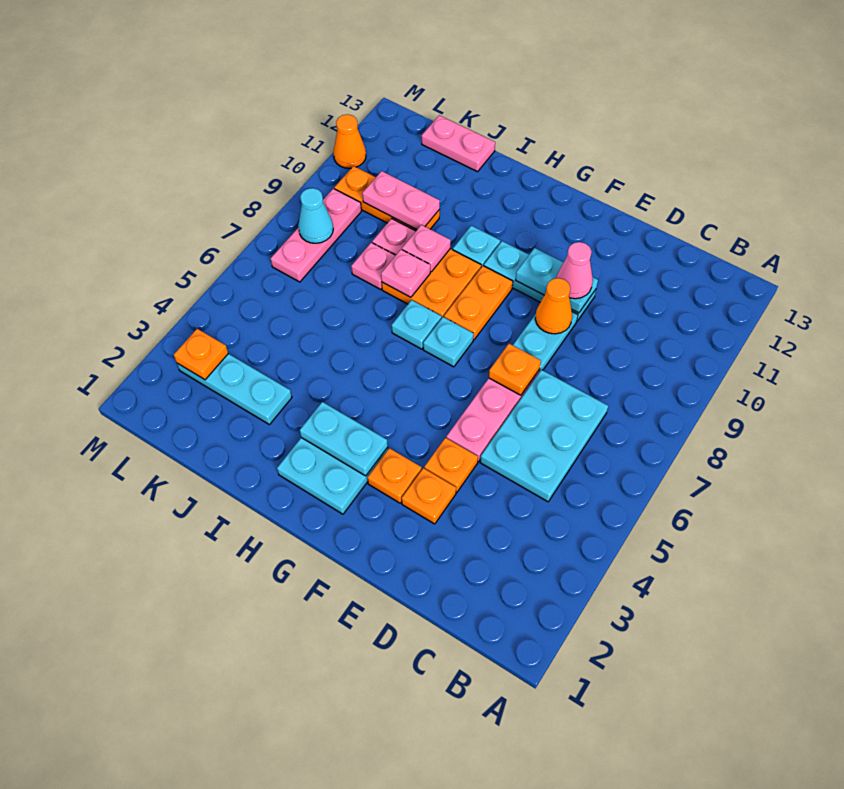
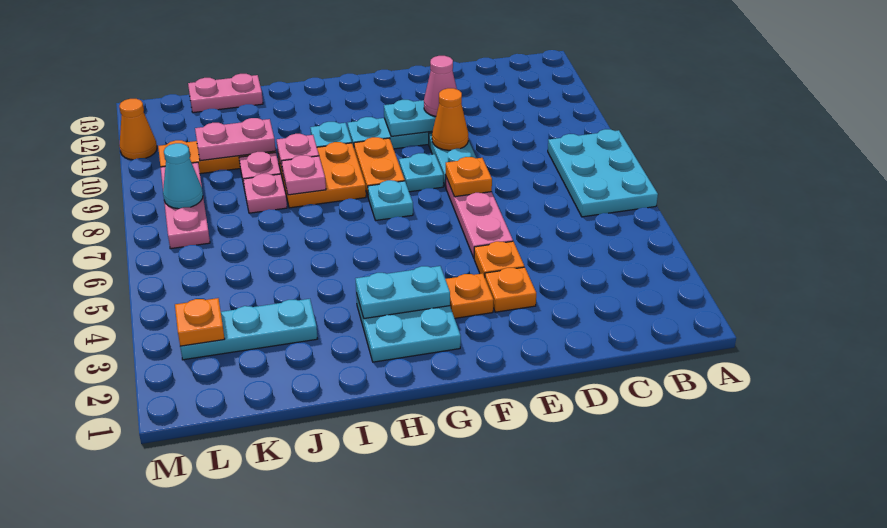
cyan 2x3 plate [480,370,608,502] -> cyan 2x3 plate moved to [548,129,658,217]
cyan 1x1 plate [392,300,442,349] -> cyan 1x1 plate moved to [399,153,443,192]

